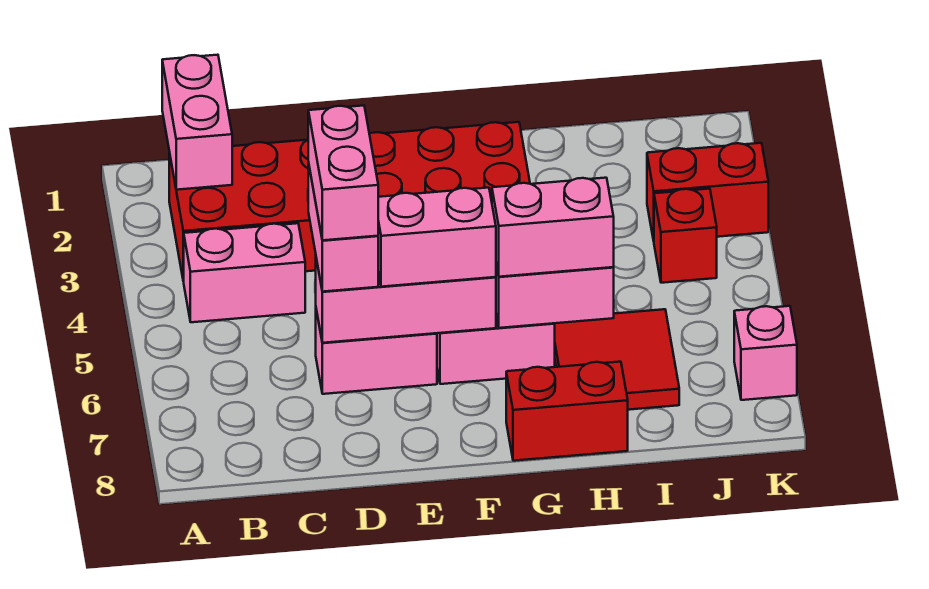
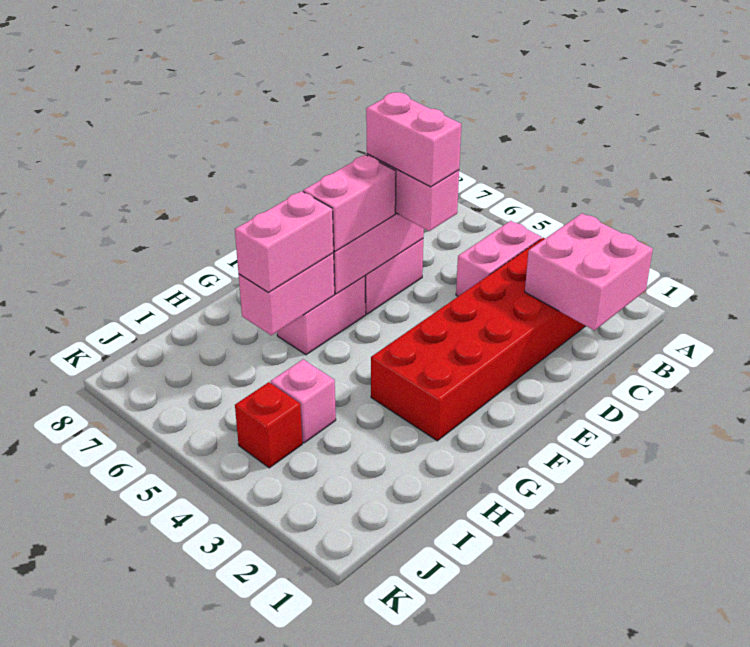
pink 1x2 brick [162,55,232,190] -> pink 2x2 brick [525,213,653,330]
red 1x2 brick [506,362,628,461] -> none
red 2x2 tile [555,309,679,410] -> none
red 1x2 brick [647,143,768,241] -> none
pink 1x1 brick [734,306,797,400] -> pink 1x1 brick moved to [271,359,336,443]

